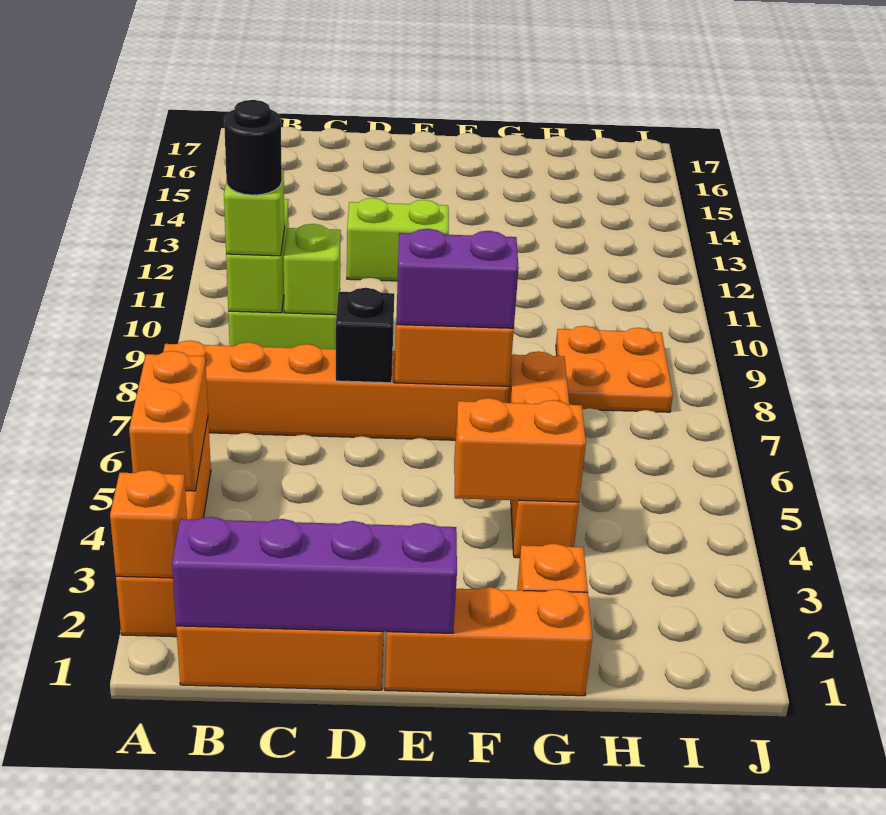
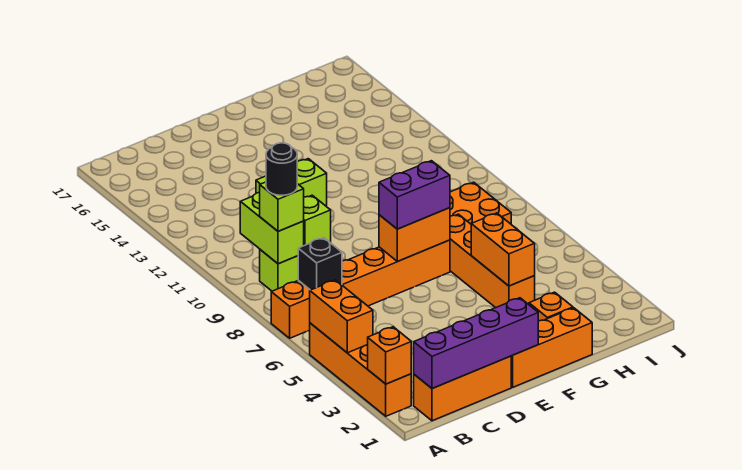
black 1x1 brick [336,288,394,383] -> black 1x1 brick moved to [298,238,342,290]
orange 1x2 brick [454,398,586,502] -> orange 1x2 brick turned to [471,213,535,286]

